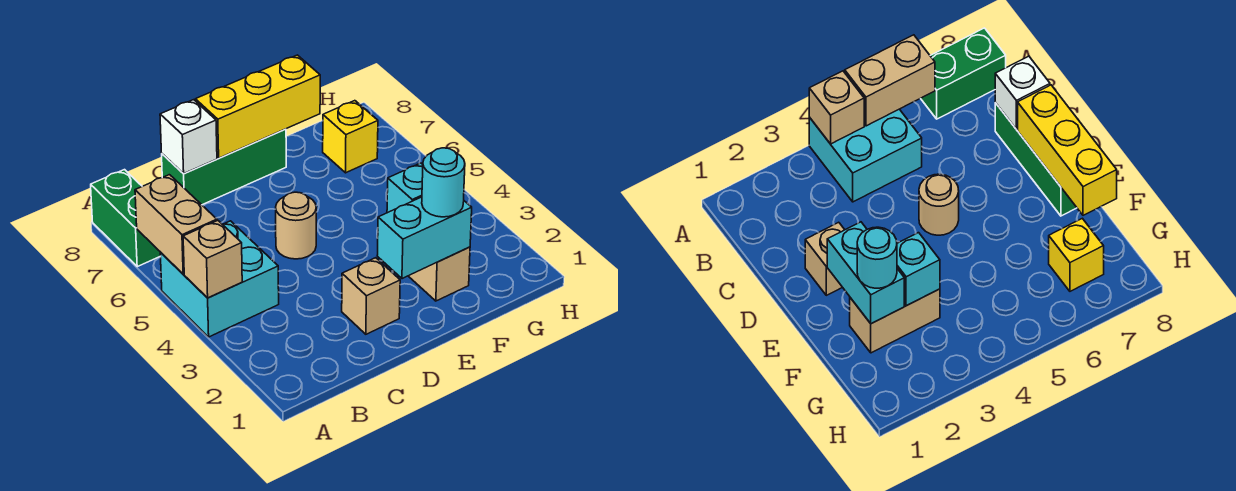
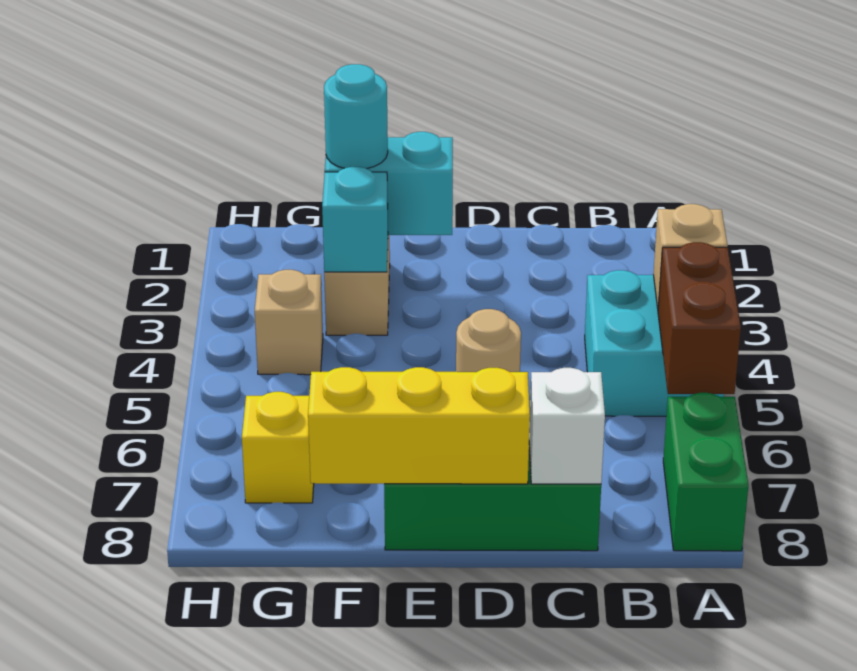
tan 1x2 brick [135,175,217,274] -> brown 1x2 brick [658,242,741,394]
tan 1x1 brick [342,258,400,334] -> tan 1x1 brick moved to [255,270,323,375]

